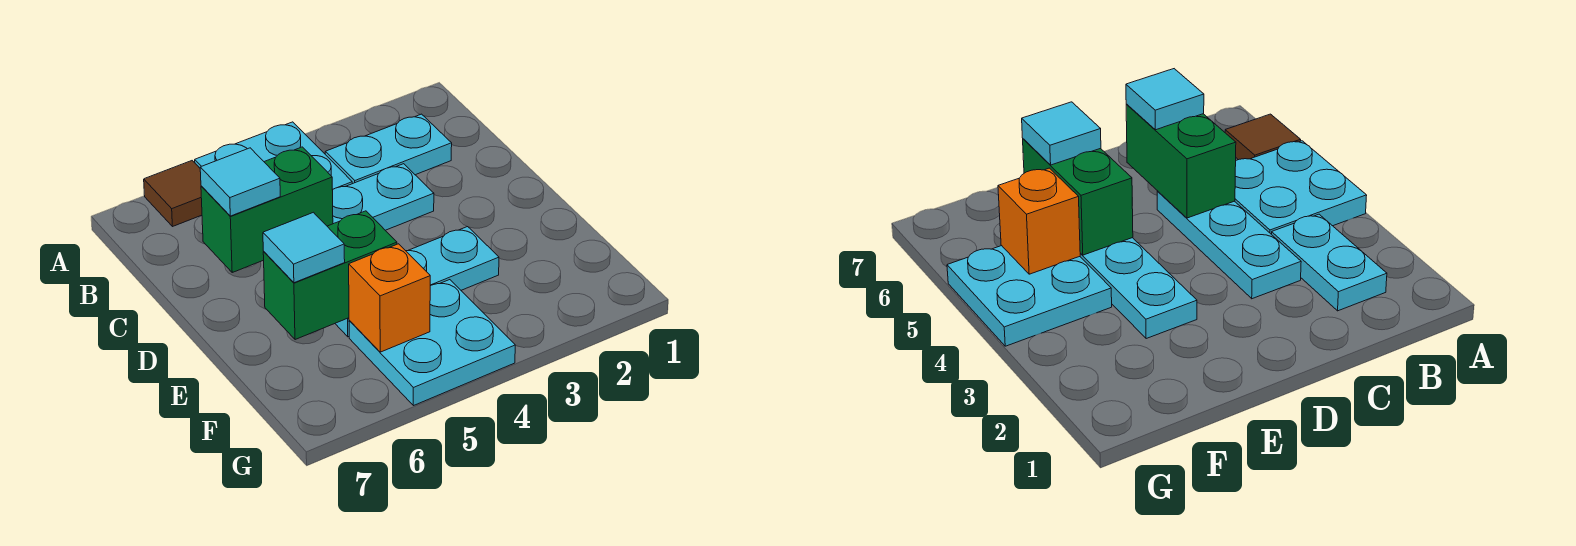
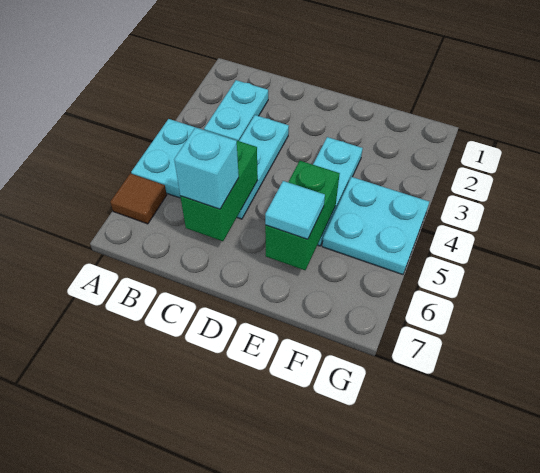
cyan 1x1 tile [200,148,280,216] -> cyan 1x1 brick [174,127,239,209]
orange 1x1 brick [349,244,430,352] -> none

